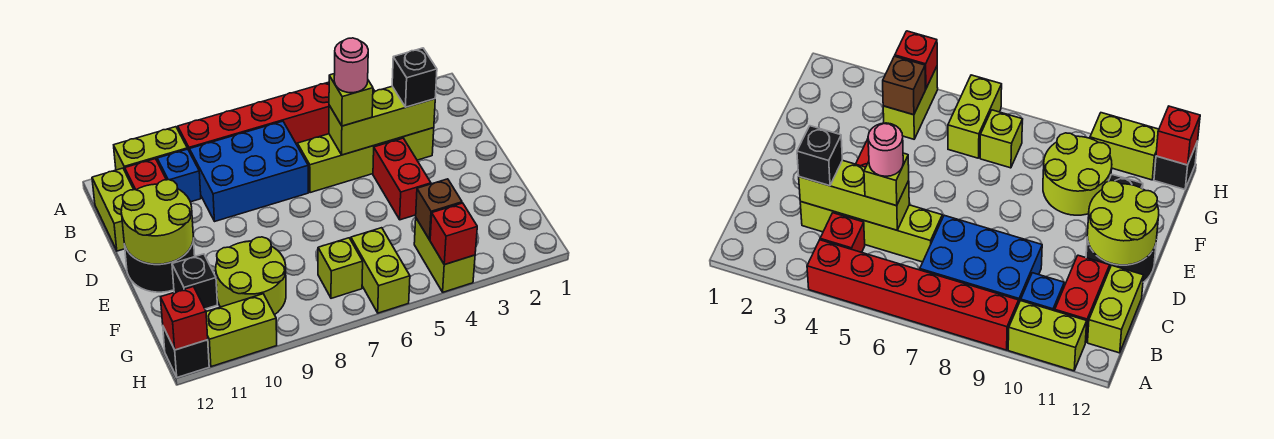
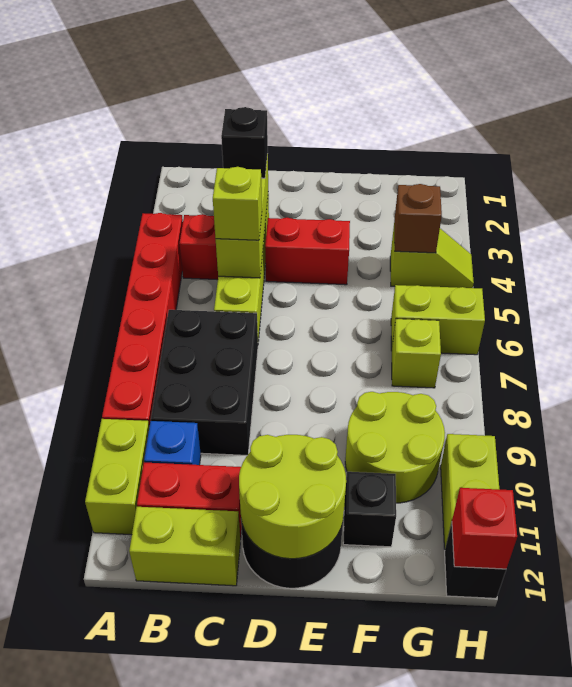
blue 2x3 brick [190,121,308,221] -> black 2x3 brick [151,310,258,455]
pink 1x1 round brick [334,38,368,93] -> none
lime 1x2 brick [414,218,475,292] -> lime 1x2 slope [390,229,474,288]
red 1x1 brick [430,203,477,265] -> none

